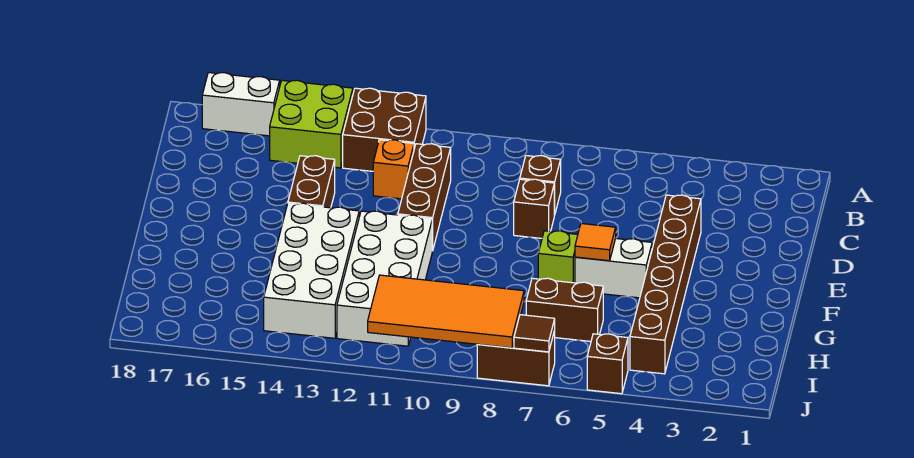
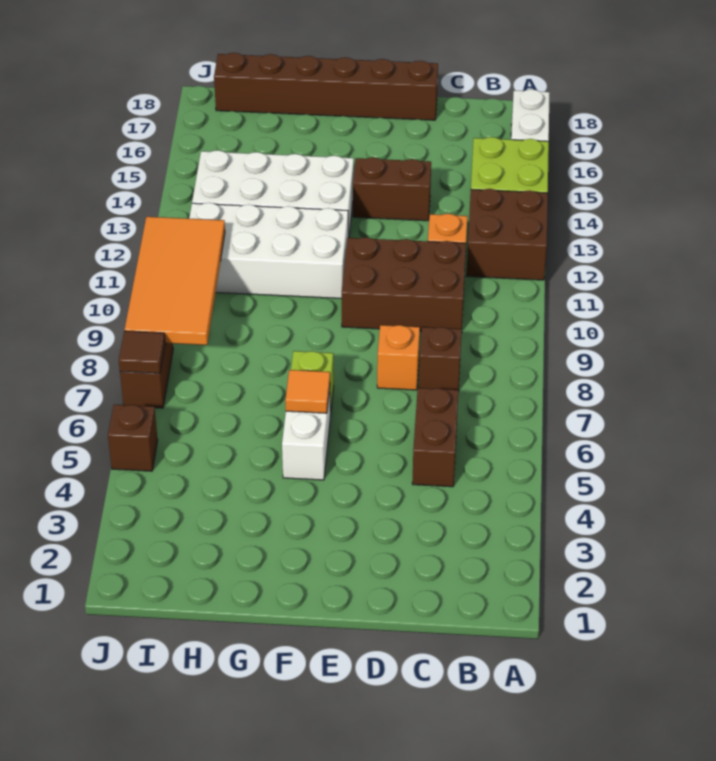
brown 1x3 brick [398,144,451,251] -> brown 2x3 brick [342,237,466,333]
brown 1x6 brick [630,195,701,374] -> brown 1x6 brick moved to [214,53,438,120]
brown 1x1 brick [514,179,554,238] -> orange 1x1 brick [377,325,420,390]
brown 1x2 brick [526,278,603,341] -> brown 1x2 brick moved to [412,388,458,487]

